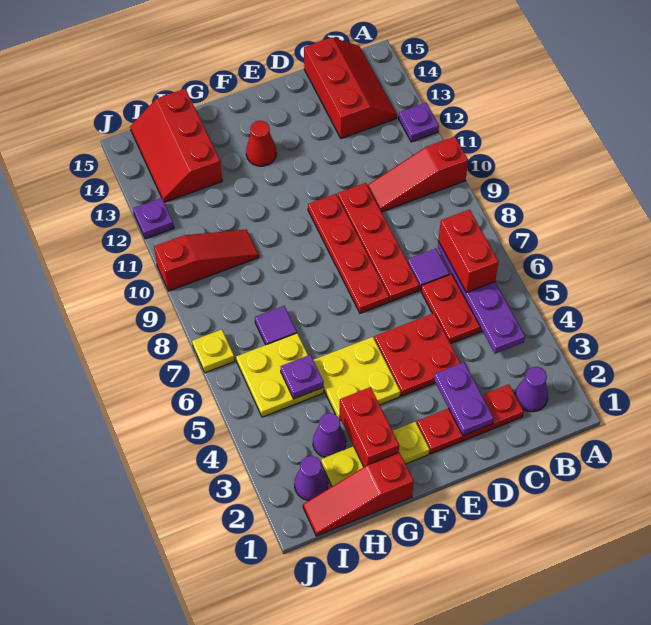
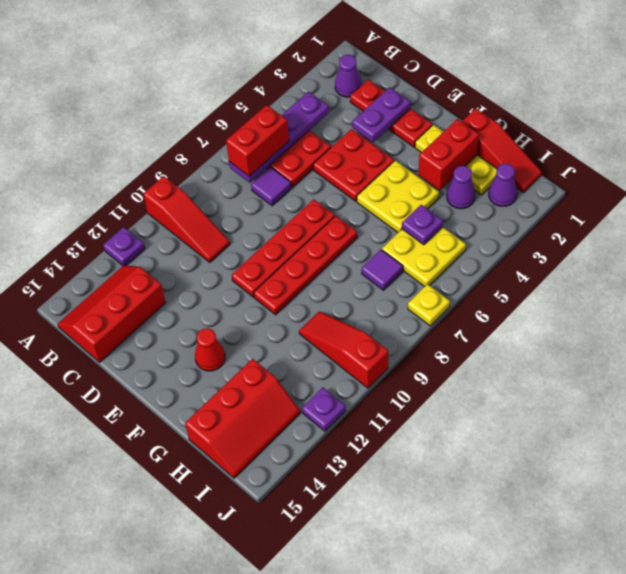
red 1x4 plate [338,183,419,302] -> red 1x4 plate moved to [254,216,357,315]

